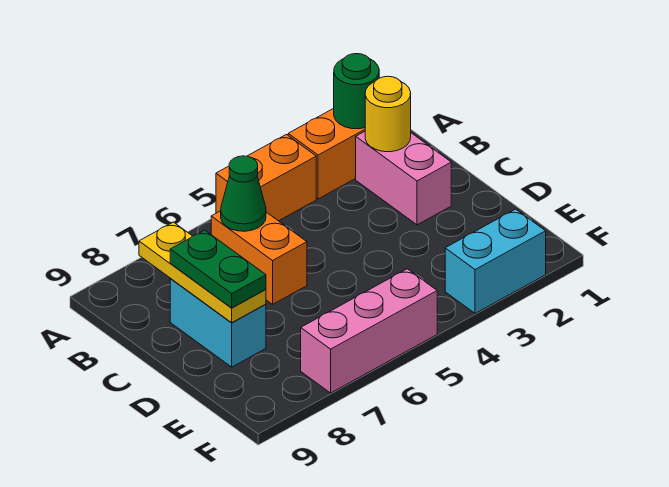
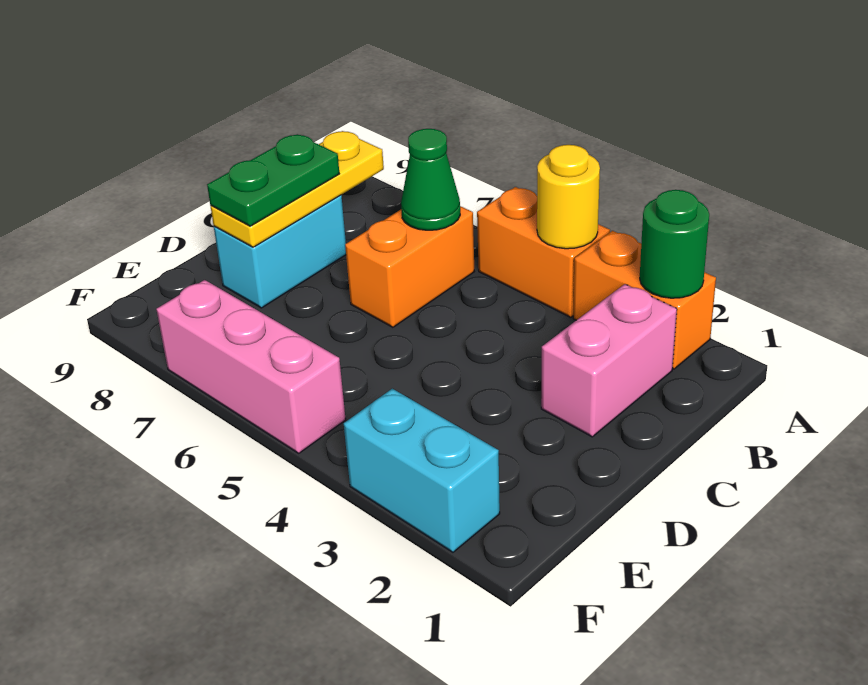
yellow 1x1 round brick [365,76,411,152] -> yellow 1x1 round brick moved to [537,145,600,249]

